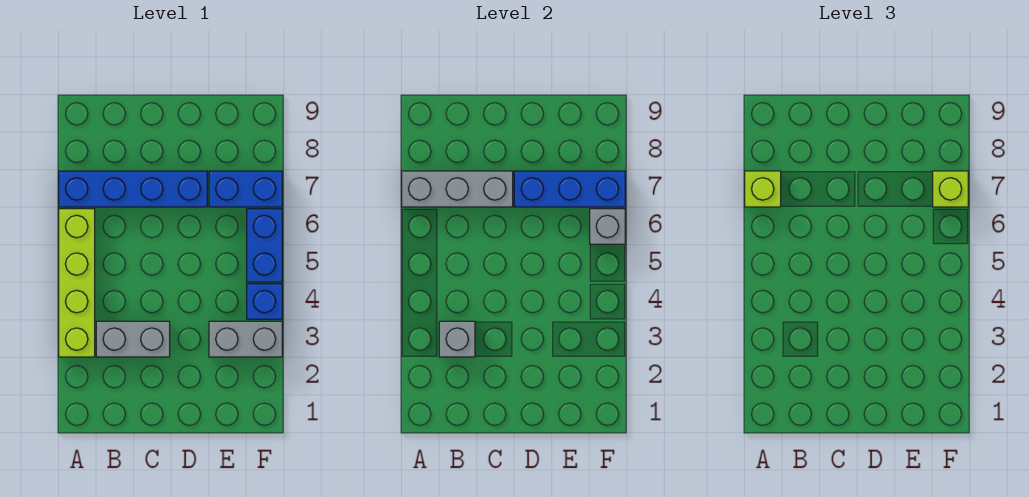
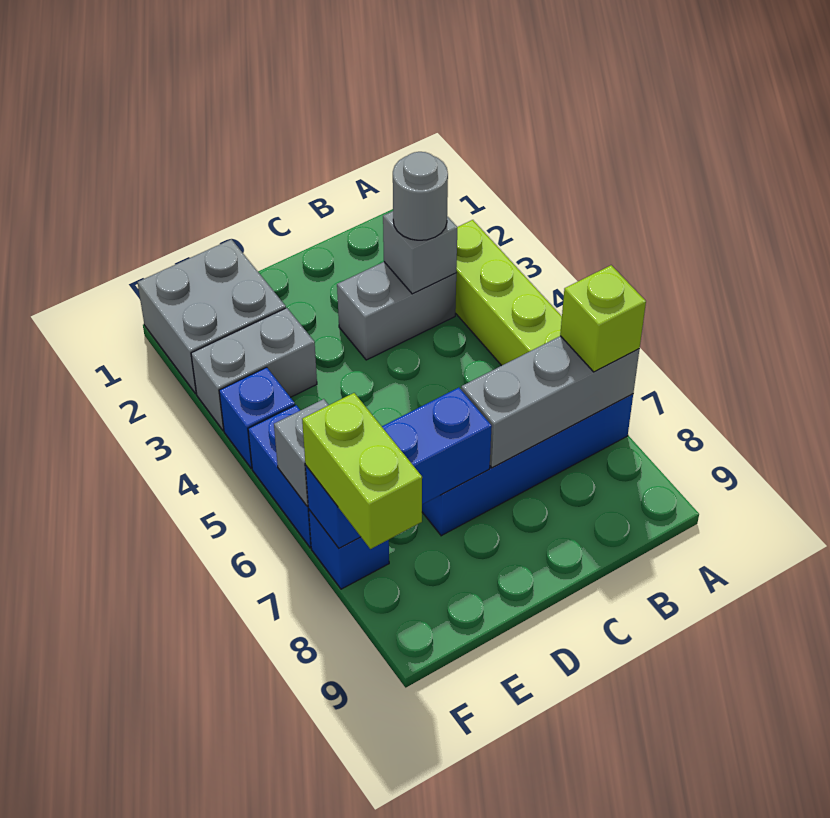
none -> grey 1x1 round brick [393,152,448,240]
none -> grey 2x2 brick [138,239,286,393]
blue 1x2 brick [209,171,282,207] -> blue 1x1 brick [309,510,389,589]
lime 1x1 brick [933,171,968,207] -> lime 1x2 brick [302,393,422,549]

